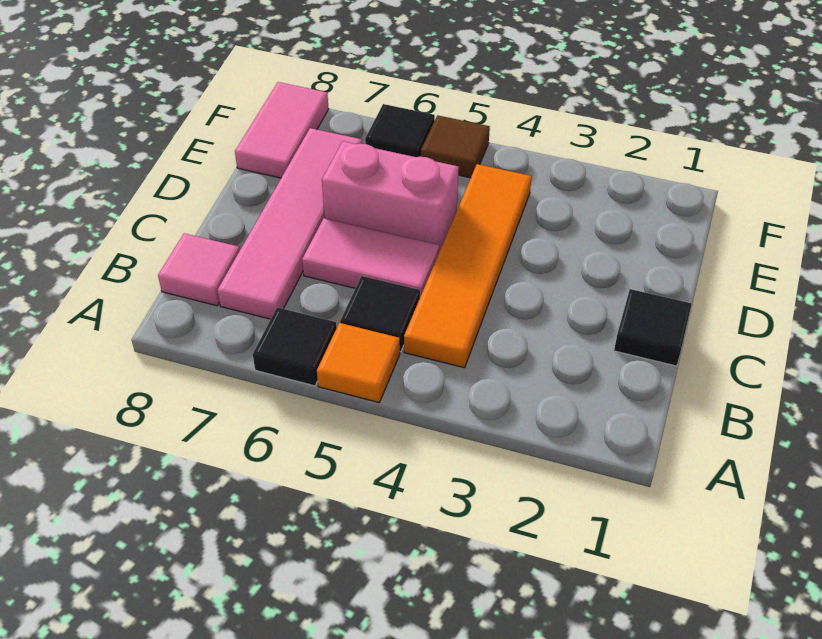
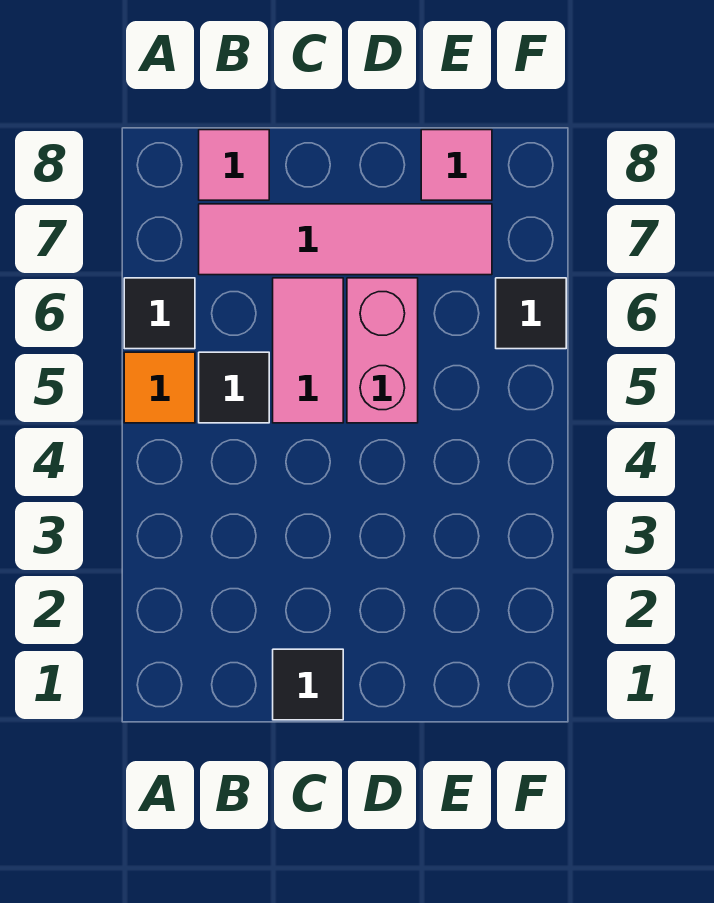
orange 1x4 tile [404,164,532,368] -> none
pink 1x2 tile [235,82,329,178] -> pink 1x1 tile [421,130,492,200]
brown 1x1 tile [421,115,490,178] -> none

